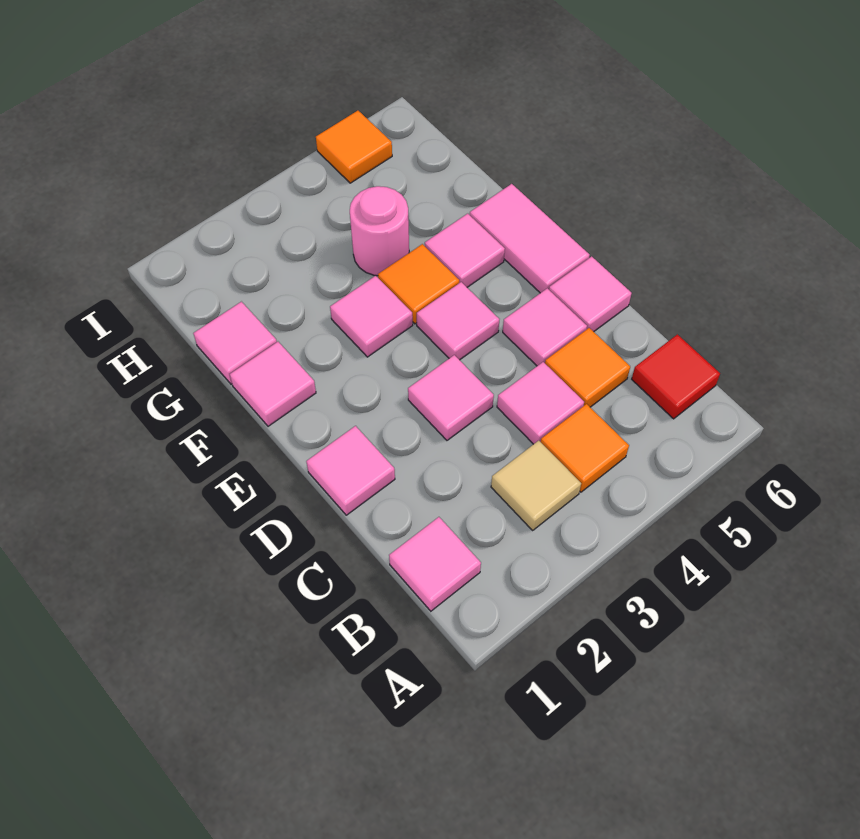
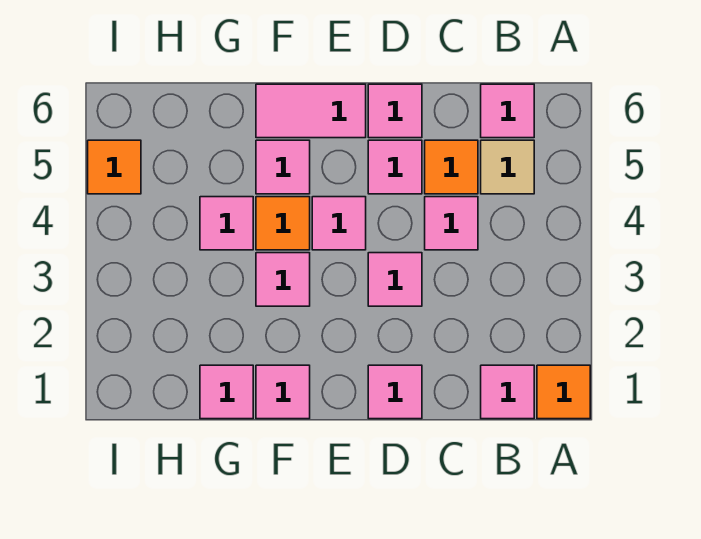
tan 1x1 tile [491,440,581,530] -> tan 1x1 tile moved to [481,140,534,194]
orange 1x1 tile [541,404,629,492] -> orange 1x1 tile moved to [537,365,590,419]
red 1x1 tile [632,334,720,419] -> pink 1x1 tile [481,84,534,138]
pink 1x1 round brick [350,186,409,276] -> pink 1x1 tile [200,197,253,250]

